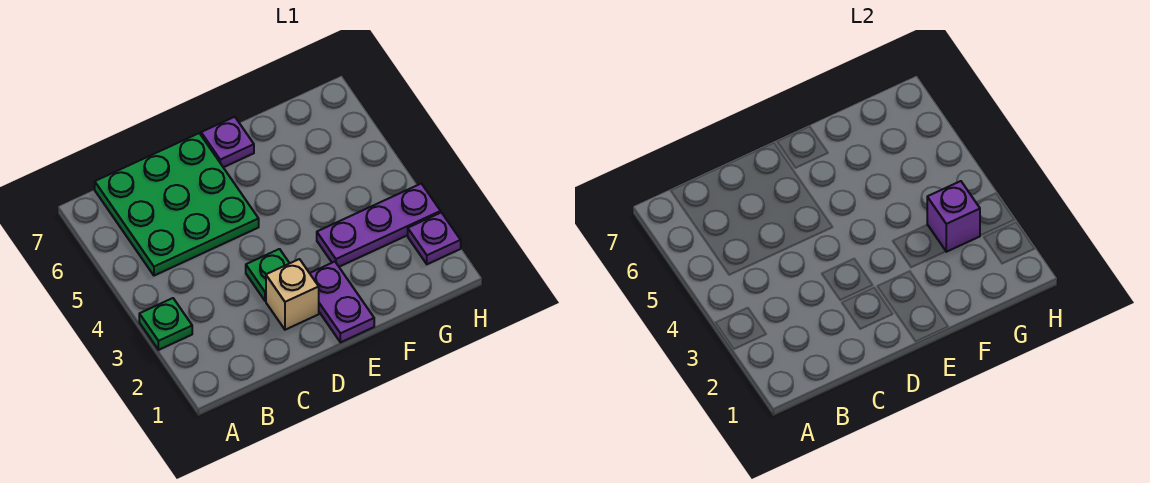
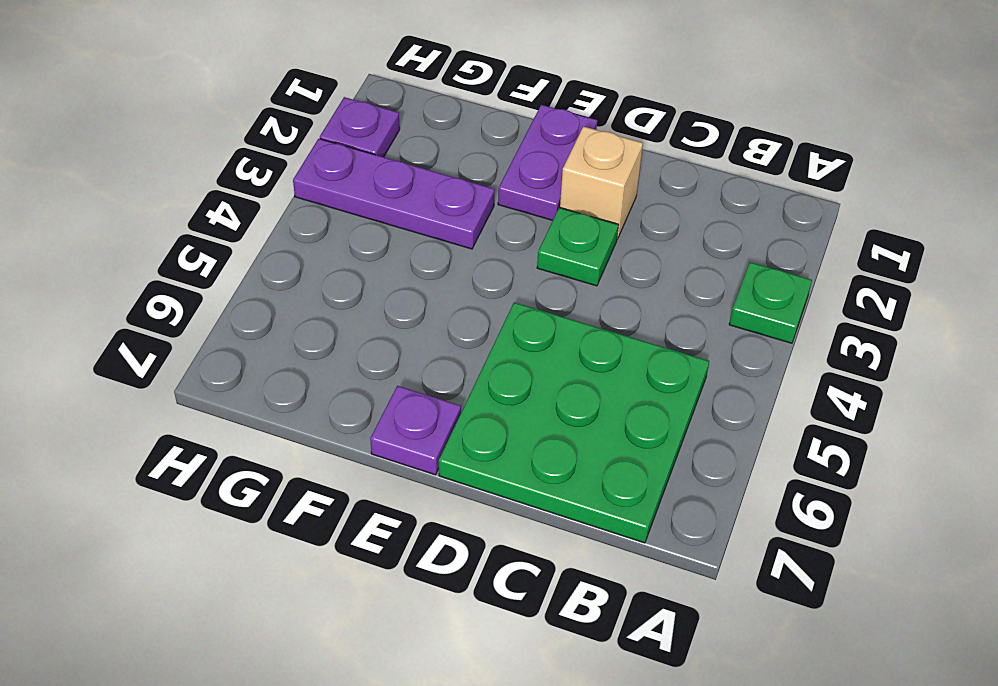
purple 1x1 brick [927,181,980,252] -> none

